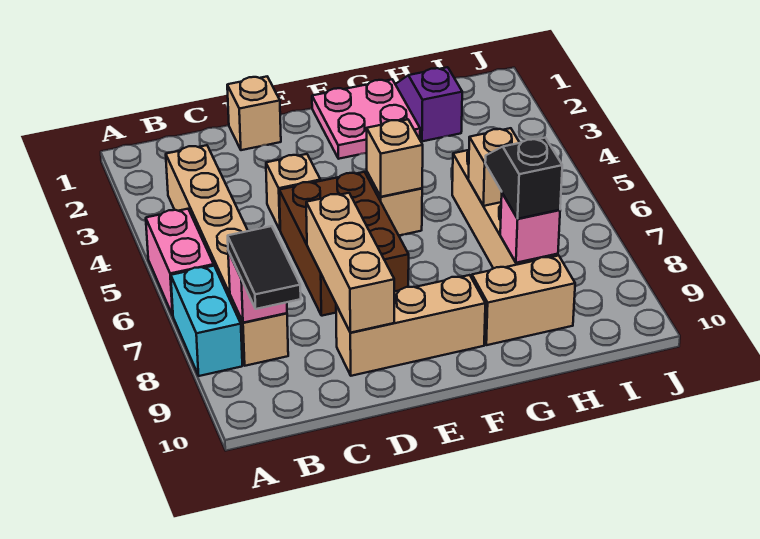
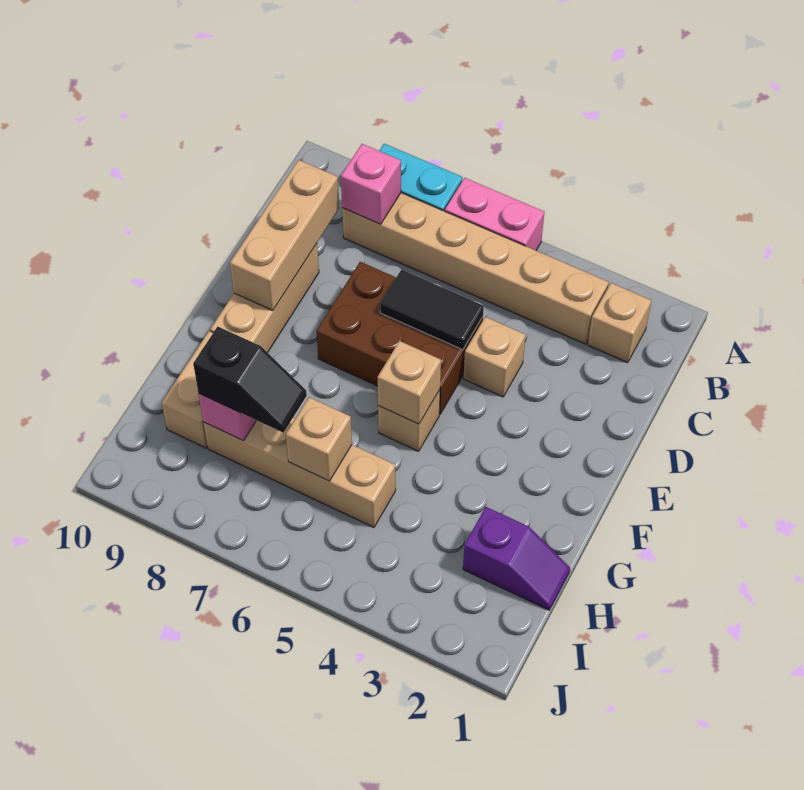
black 1x2 tile [228,226,301,309] -> black 1x2 tile moved to [380,270,484,350]
tan 1x1 brick [227,77,281,150] -> tan 1x1 brick moved to [588,283,652,363]
tan 1x3 brick [306,193,394,333] -> tan 1x3 brick turned to [230,160,339,310]
pink 2x2 plate [312,80,420,159] -> none

